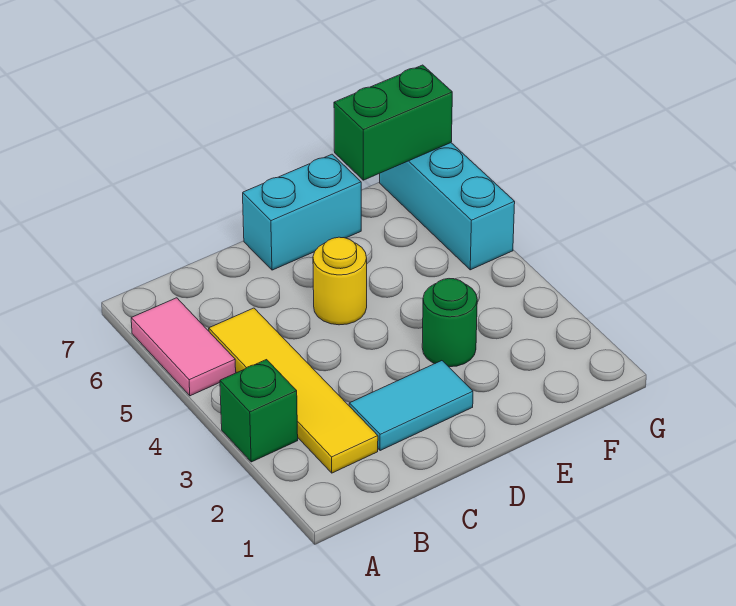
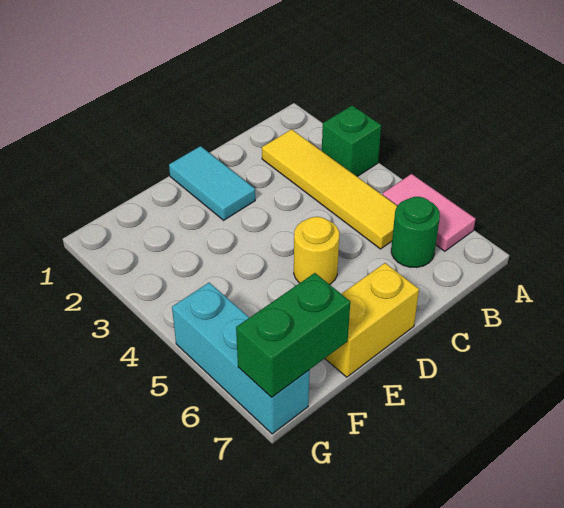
cyan 1x2 tile [349,361,473,451] -> cyan 1x2 tile turned to [169,146,255,220]
cyan 1x2 brick [243,154,361,270] -> yellow 1x2 brick [325,263,419,377]
green 1x1 round brick [422,279,477,367] -> green 1x1 round brick moved to [391,197,440,268]

